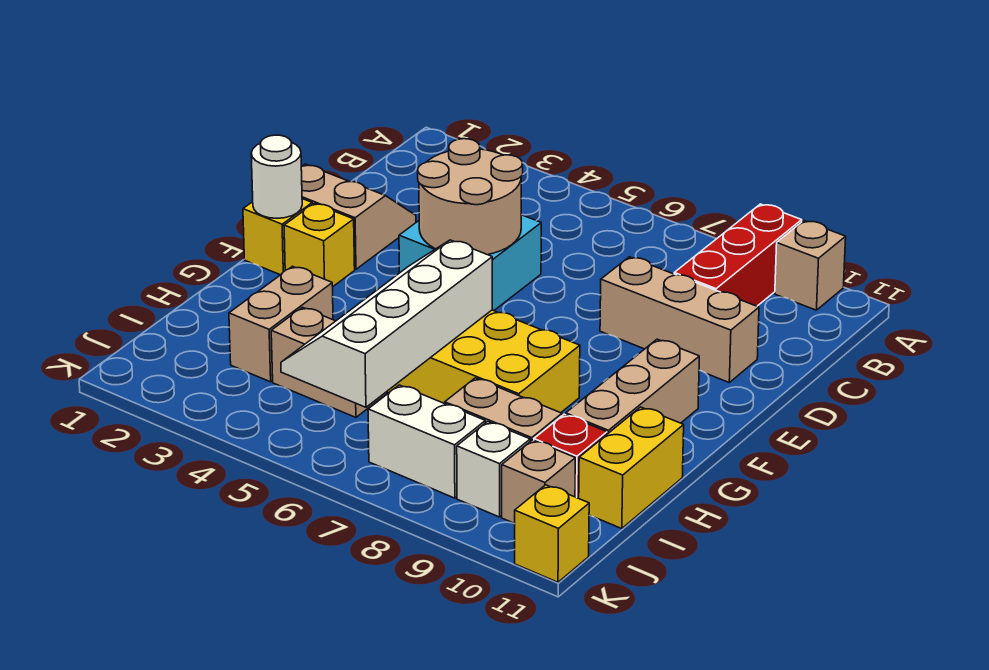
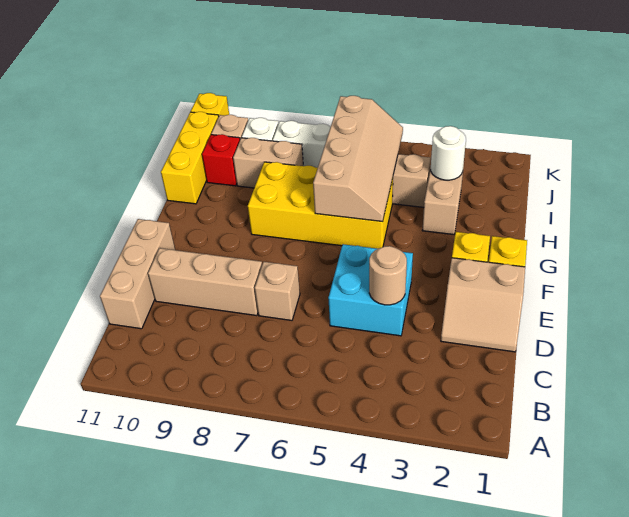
red 1x3 brick [674,204,802,306] -> none
tan 1x1 brick [775,221,846,310] -> tan 1x1 brick moved to [255,262,300,320]
tan 2x2 round brick [418,139,523,255] -> tan 1x1 round brick [369,246,407,305]
white 1x1 round brick [251,135,302,218] -> white 1x1 round brick moved to [431,126,466,180]
tan 1x3 brick [566,339,699,434] -> tan 1x3 brick moved to [100,219,175,329]
white 2x4 slope [281,240,492,407] -> tan 2x4 slope [313,96,403,222]
yellow 1x2 brick [579,407,684,529] -> yellow 1x3 brick [161,112,219,204]

